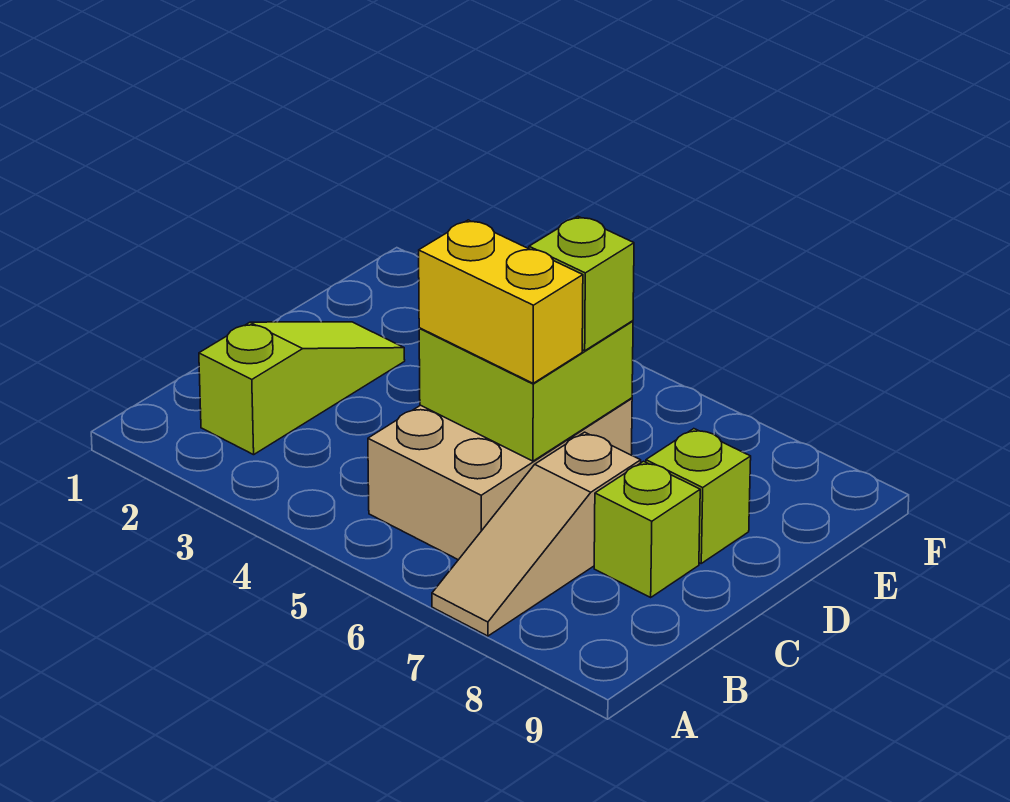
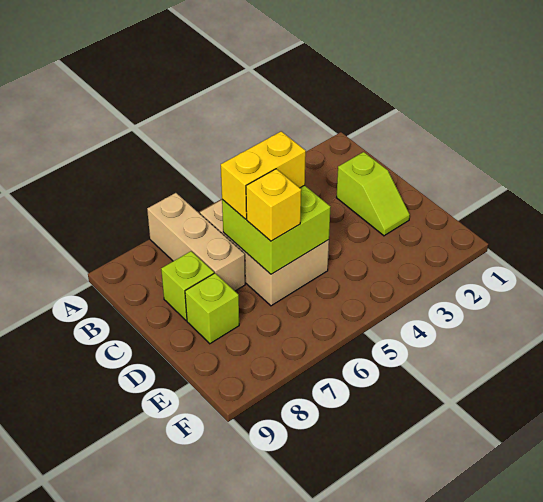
tan 1x3 slope [432,432,641,636] -> tan 1x3 brick [147,193,245,291]
lime 1x3 slope [199,322,405,455] -> lime 1x2 slope [336,152,410,236]
lime 1x1 brick [529,217,634,351] -> yellow 1x1 brick [246,169,301,241]

